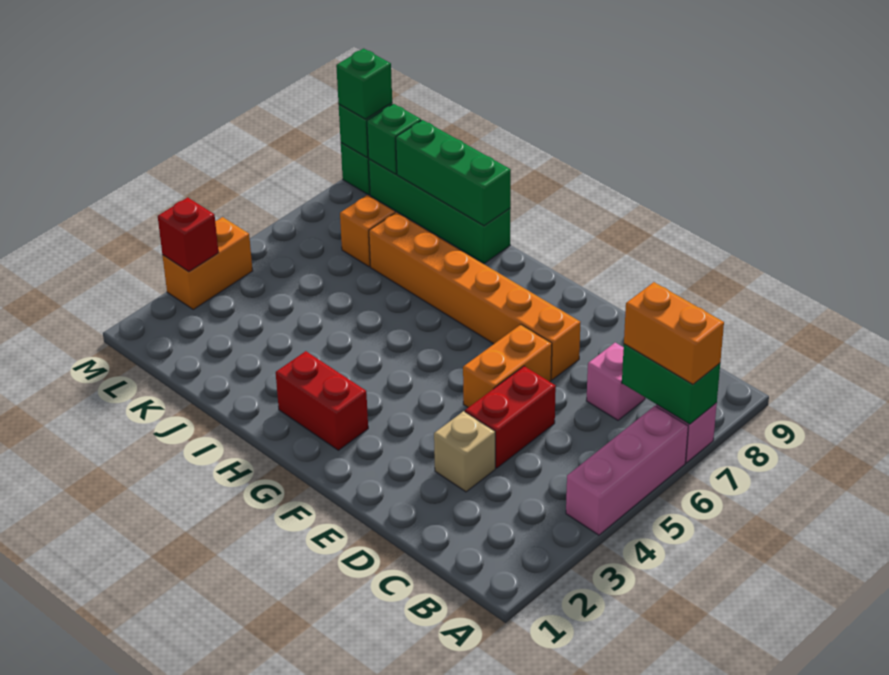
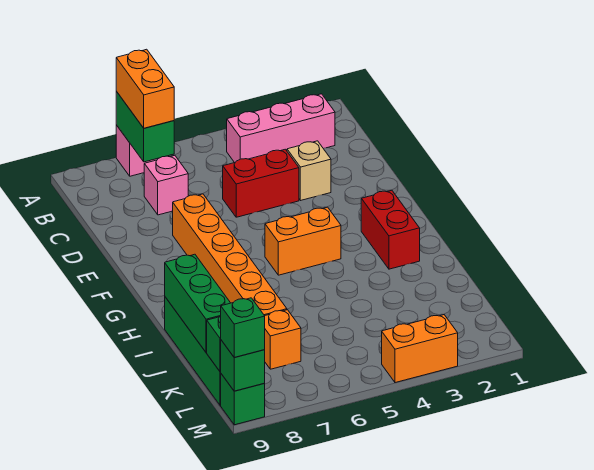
pink 1x3 brick [566,406,688,535] -> pink 1x3 brick moved to [227,94,335,163]
orange 1x2 brick [463,325,552,407] -> orange 1x2 brick moved to [265,207,341,275]
red 1x1 brick [158,197,219,272] -> none

